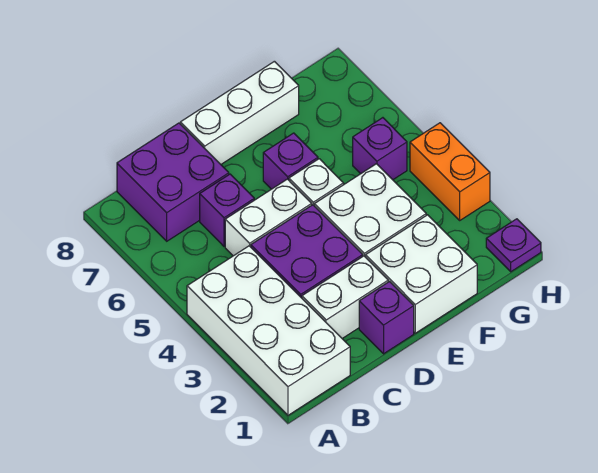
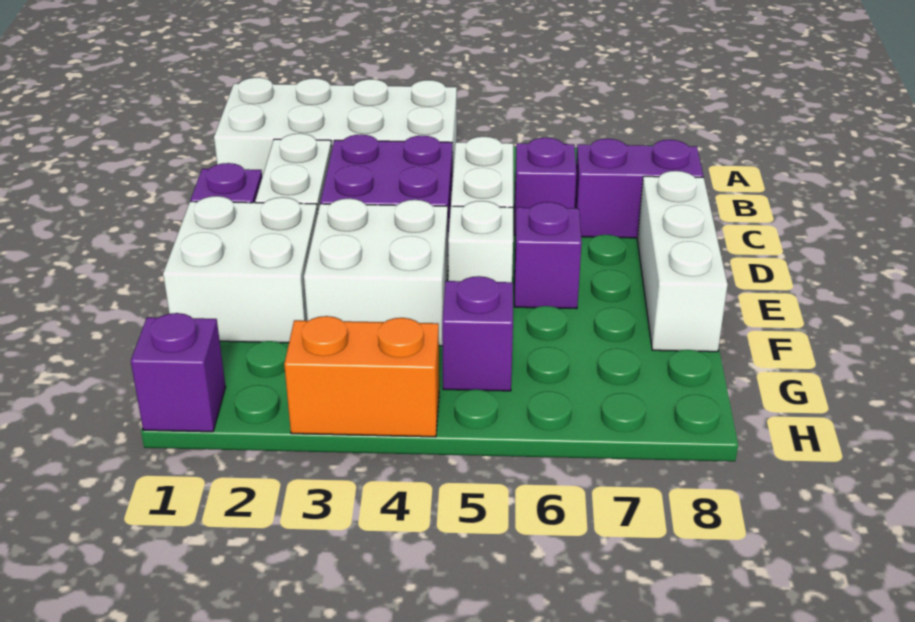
purple 2x2 brick [117,123,229,241] -> purple 1x2 brick [575,139,703,238]
purple 1x1 plate [486,219,541,272] -> purple 1x1 brick [131,313,226,432]

